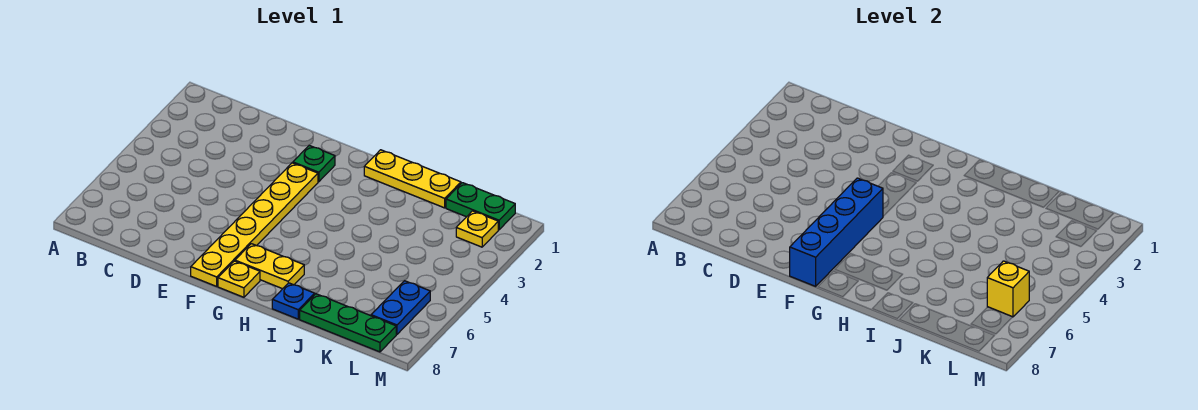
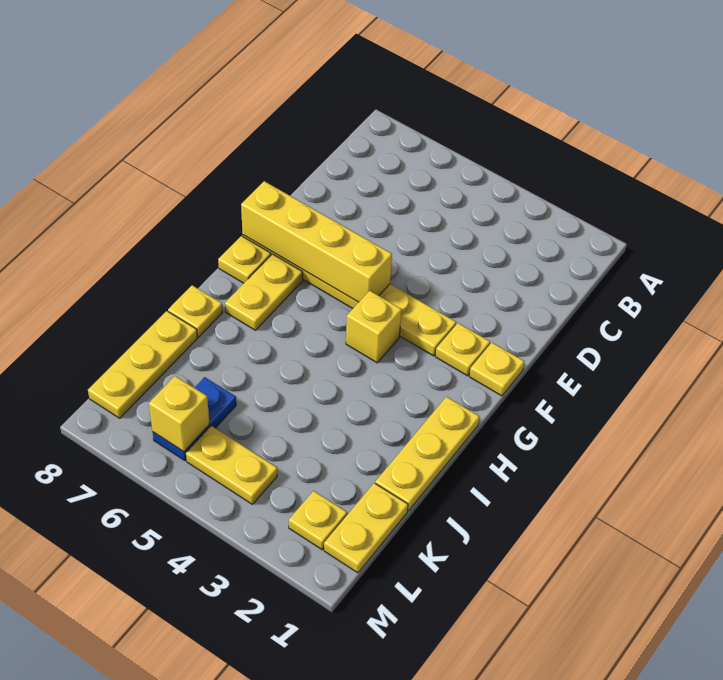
none -> yellow 1x1 plate [469,343,524,396]
green 1x1 plate [293,145,335,182] -> yellow 1x1 plate [435,323,490,376]
blue 1x4 brick [790,178,883,286] -> yellow 1x4 brick [241,181,392,302]
none -> yellow 1x1 brick [346,291,402,363]
blue 1x1 plate [272,283,315,319] -> yellow 1x1 plate [168,285,223,337]
green 1x3 plate [300,294,396,352] -> yellow 1x3 plate [88,311,198,418]
green 1x2 plate [446,183,515,230] -> yellow 1x2 plate [324,483,408,573]
none -> yellow 1x2 plate [186,426,277,504]
blue 1x2 plate [371,281,430,334] -> blue 1x2 plate turned to [153,377,236,461]

